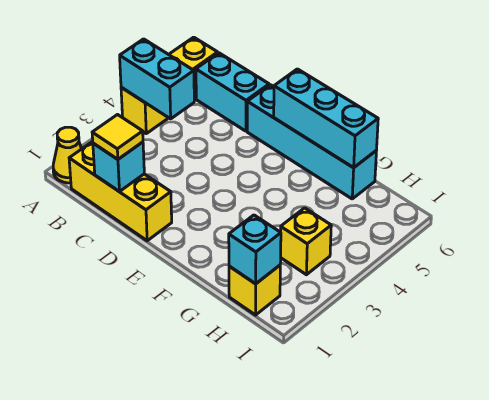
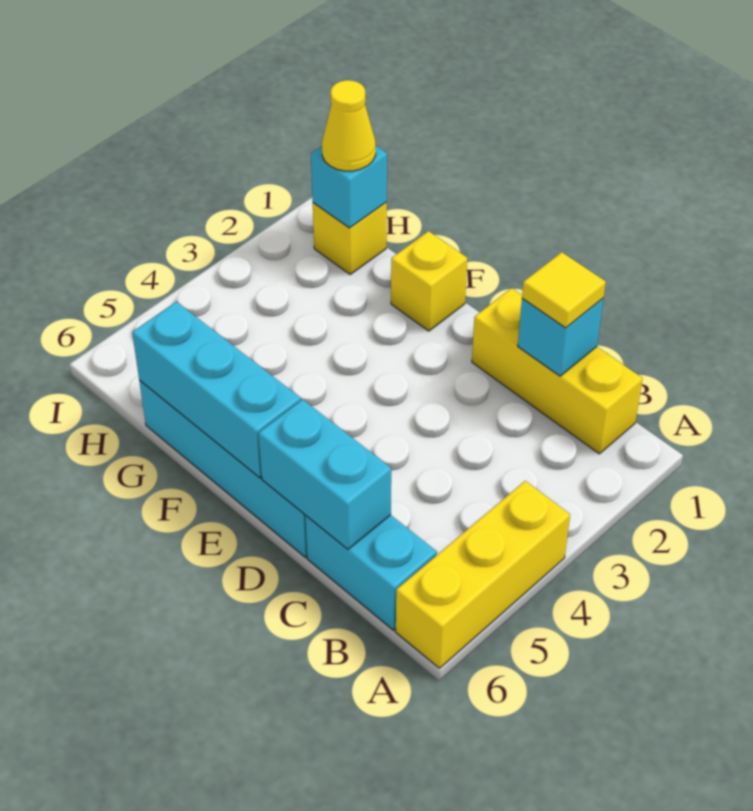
yellow 1x1 cone [53,127,82,183] -> yellow 1x1 cone moved to [322,80,376,171]
cyan 1x2 brick [120,39,194,119] -> cyan 1x2 brick moved to [258,400,391,549]
yellow 1x1 brick [281,208,331,275] -> yellow 1x1 brick moved to [391,231,467,331]

